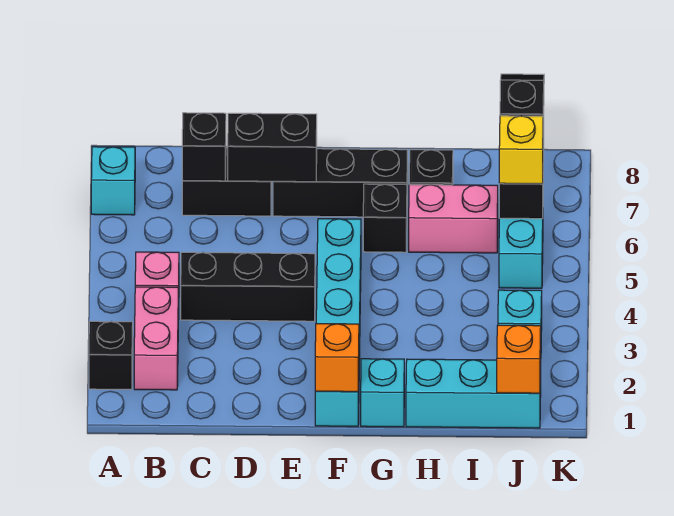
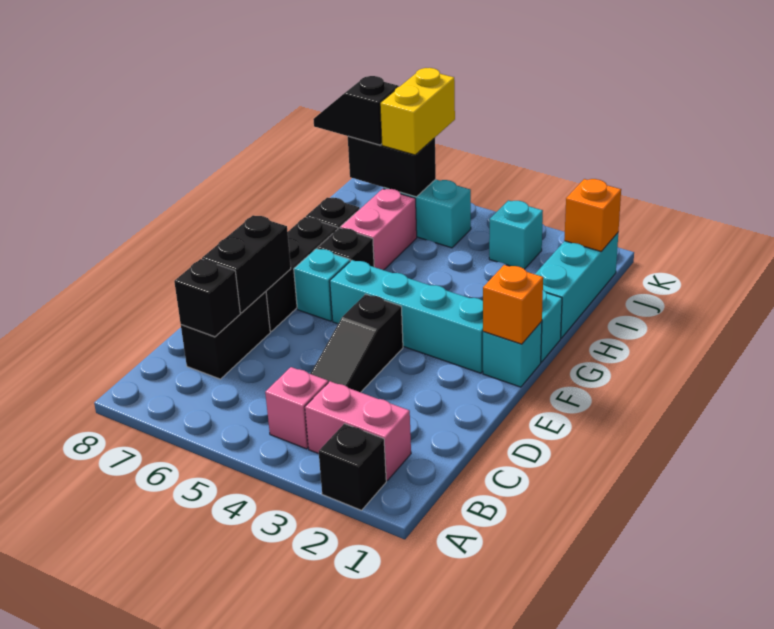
cyan 1x1 brick [91,147,135,215] -> cyan 1x1 brick moved to [294,249,350,321]
black 1x3 brick [181,252,315,321] -> black 1x3 slope [310,294,403,392]
yellow 1x1 brick [499,116,543,184] -> yellow 1x2 brick [380,68,455,155]

